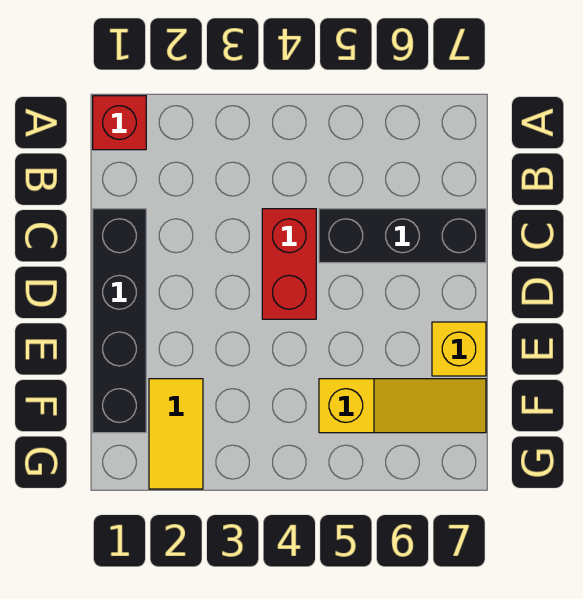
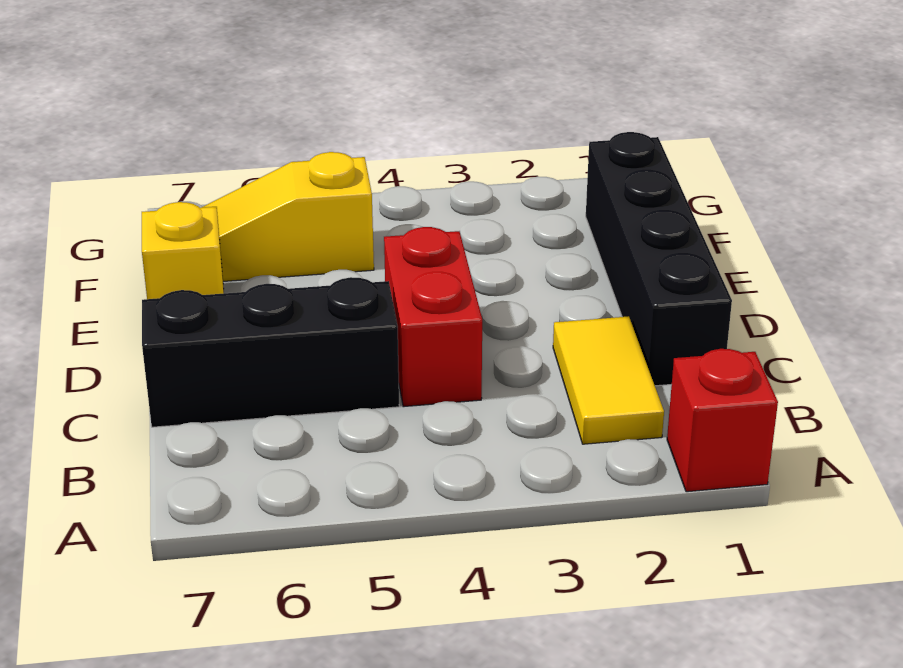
yellow 1x2 tile [149,379,203,489] -> yellow 1x2 tile moved to [553,316,664,444]

